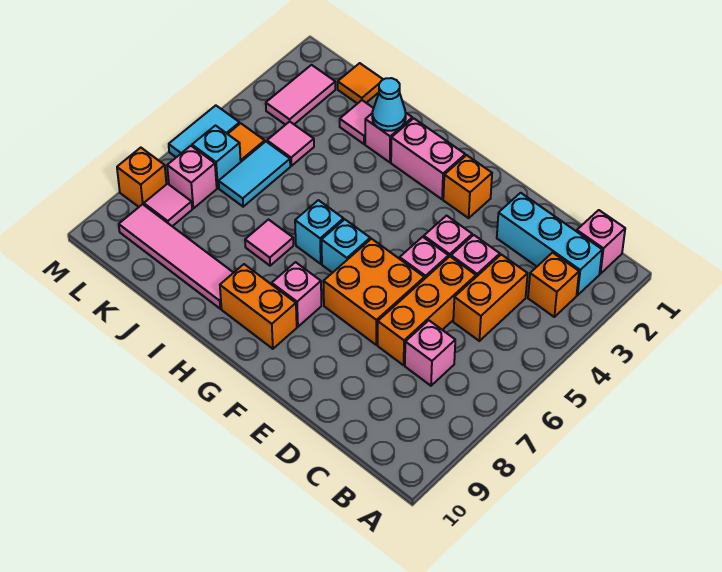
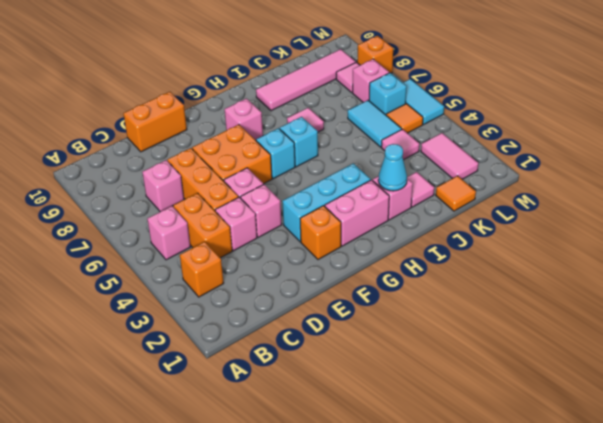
pink 1x1 brick [577,210,625,274] -> pink 1x1 brick moved to [147,206,190,260]
cyan 1x3 brick [497,193,602,295] -> cyan 1x3 brick moved to [282,163,371,242]
orange 1x2 brick [220,264,297,349] -> orange 1x2 brick moved to [123,92,187,152]

